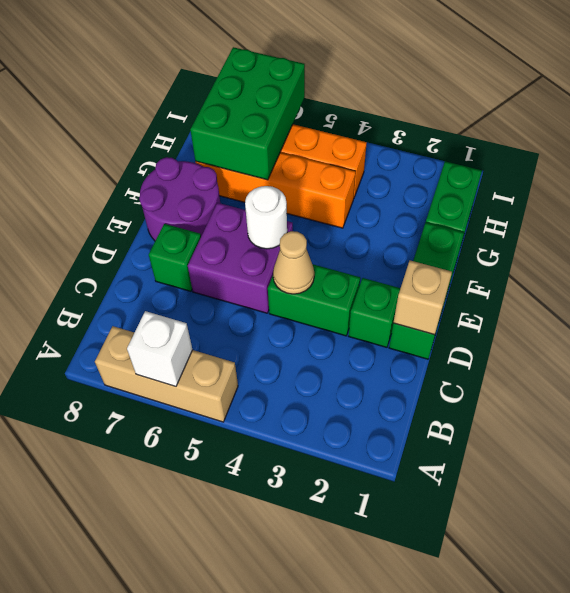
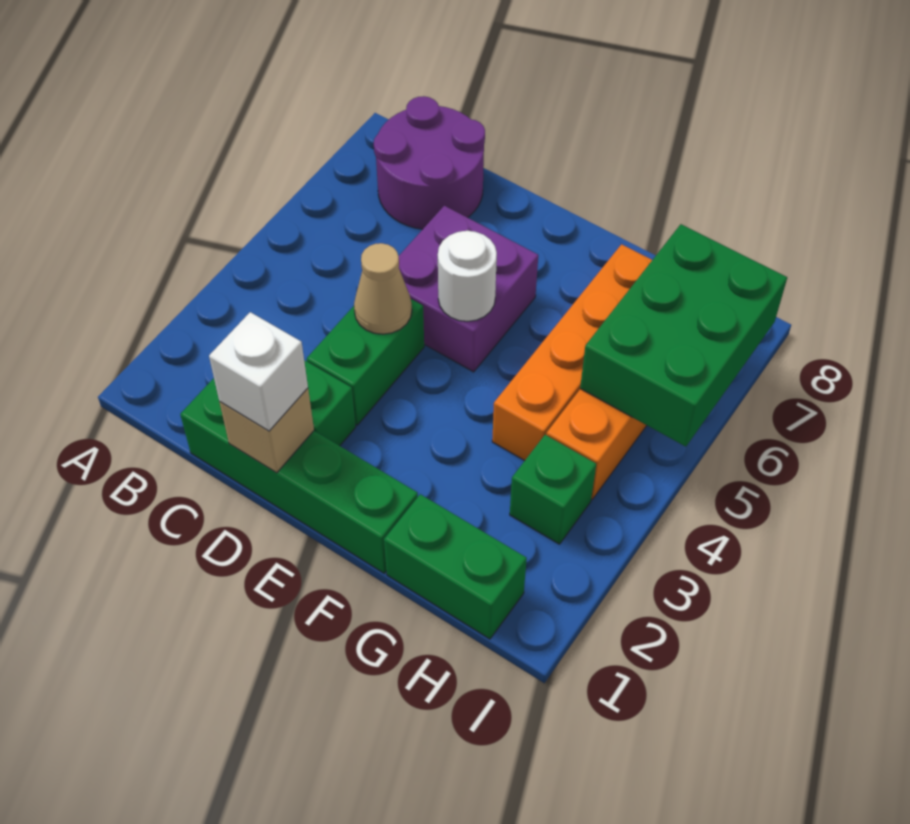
tan 1x3 brick [95,326,238,422] -> none
white 1x1 brick [127,311,193,386] -> white 1x1 brick moved to [209,312,308,431]
green 1x3 brick [389,222,464,359] -> green 1x4 brick [180,378,418,573]
green 1x1 brick [149,224,201,291] -> green 1x1 brick moved to [510,435,596,544]
purple 2x2 round brick [139,157,220,241] -> purple 2x2 round brick moved to [374,96,485,229]
green 2x3 brick [190,47,305,180] -> green 2x3 brick turned to [580,224,787,447]

